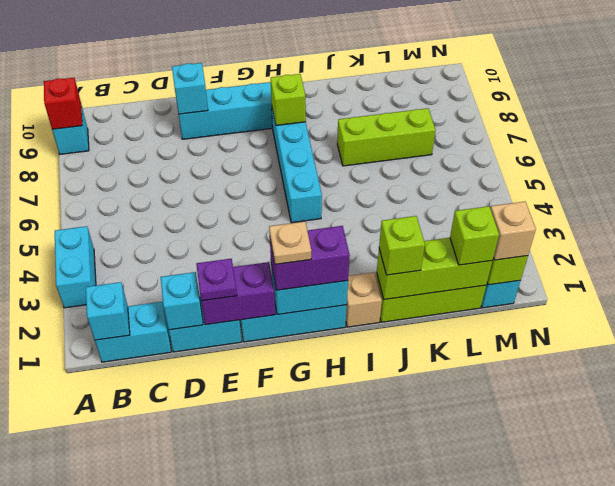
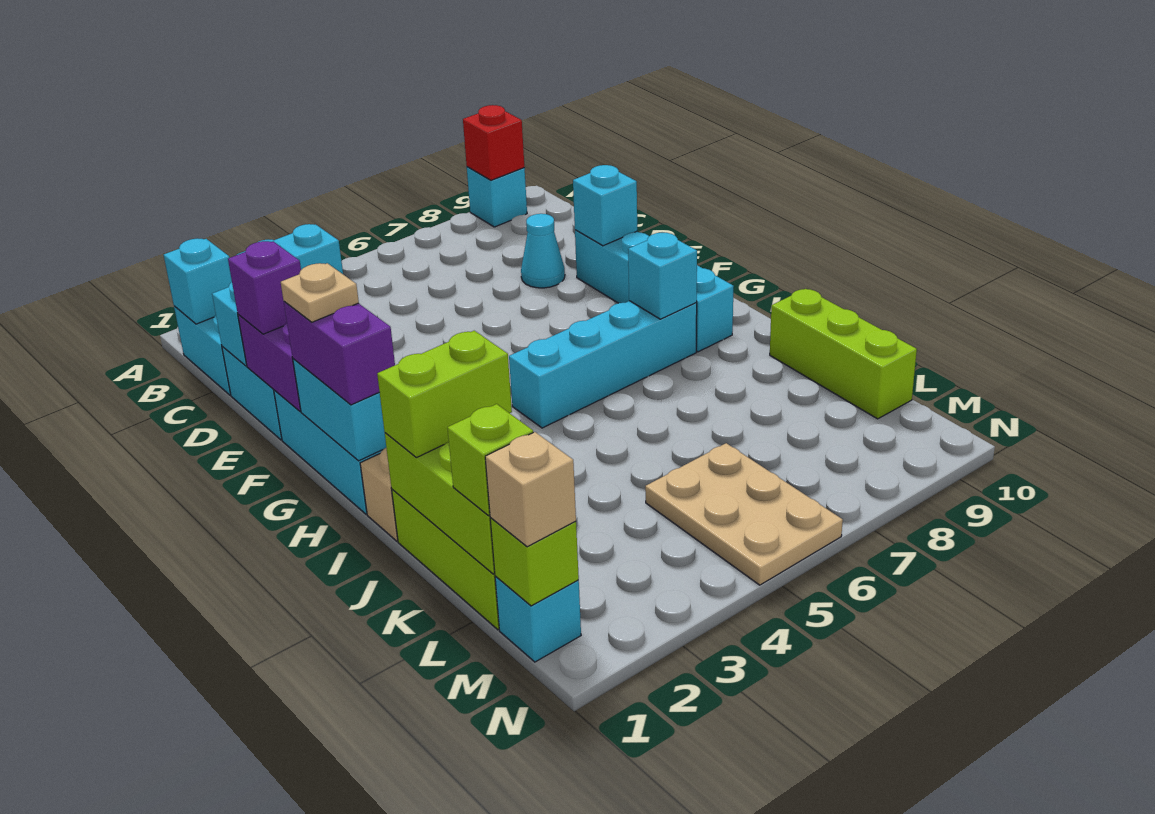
none -> cyan 1x1 cone [521,214,565,288]
purple 1x1 plate [196,259,237,301] -> purple 1x1 brick [228,241,301,334]
lime 1x1 brick [271,74,306,125] -> cyan 1x1 brick [628,233,697,319]
lime 1x1 brick [379,216,425,275] -> lime 1x2 brick [377,331,512,458]
lime 1x3 brick [337,108,436,166] -> lime 1x3 brick moved to [770,289,917,419]
none -> tan 2x3 plate [645,443,843,585]

